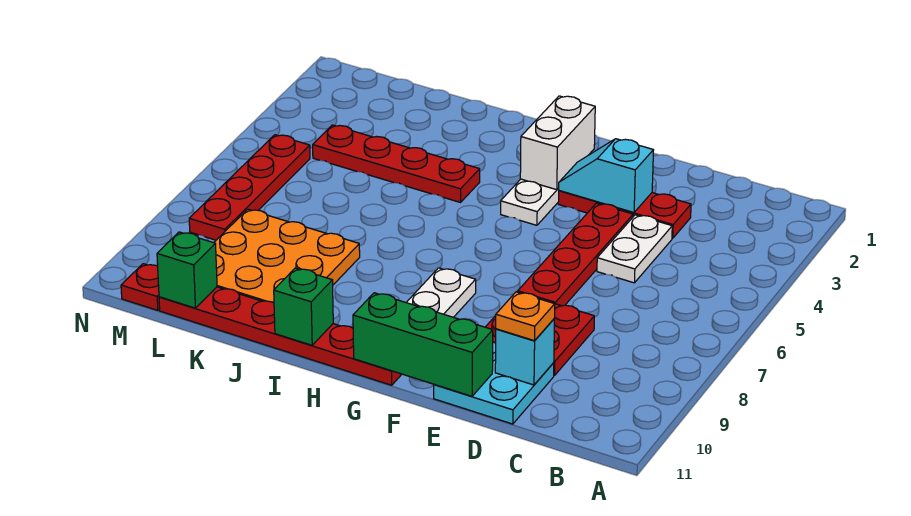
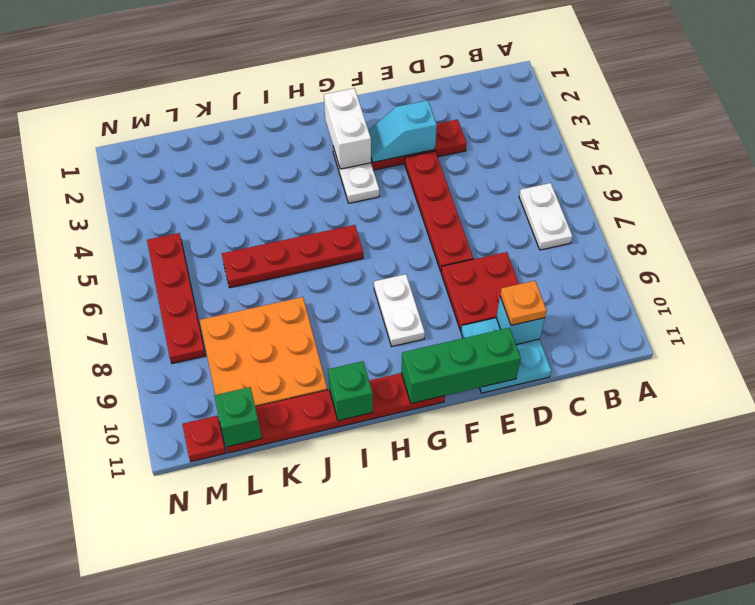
white 1x2 plate [597,215,672,283] -> white 1x2 plate moved to [519,183,572,250]
red 1x4 plate [313,125,480,202] -> red 1x4 plate moved to [222,225,363,288]

